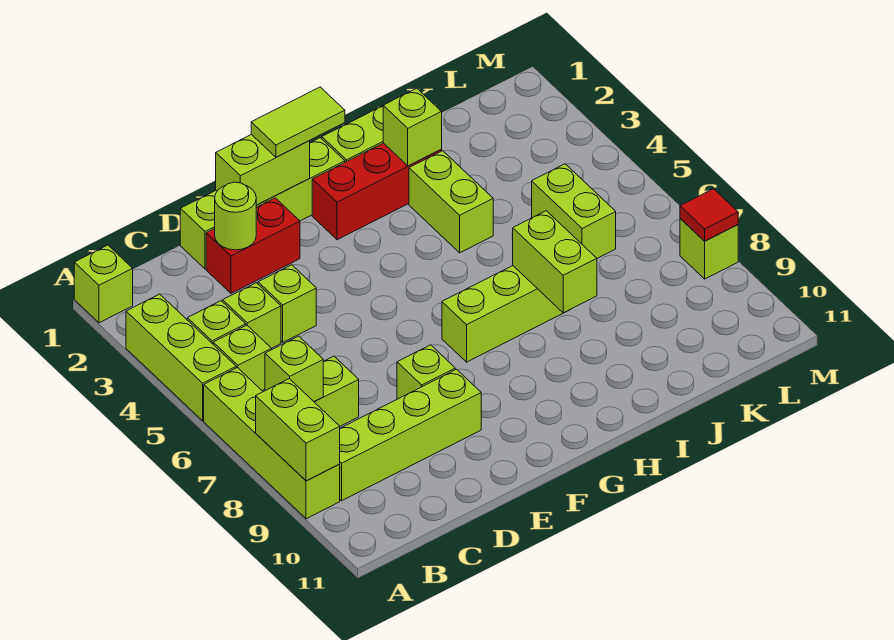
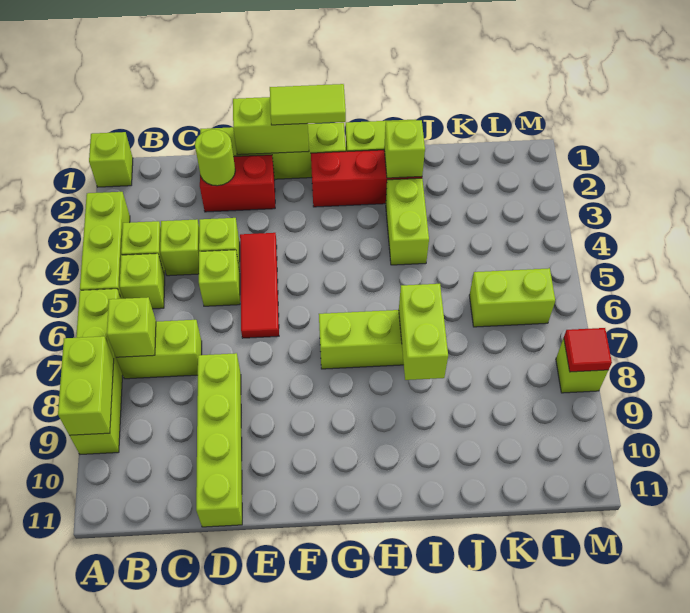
lime 1x4 brick [340,369,481,501] -> lime 1x4 brick turned to [196,353,242,527]
none -> red 1x3 tile [240,233,279,338]
lime 1x1 brick [397,345,455,399] -> lime 1x1 brick moved to [199,250,240,306]
lime 1x2 brick [532,164,616,258] -> lime 1x2 brick turned to [469,268,555,327]

